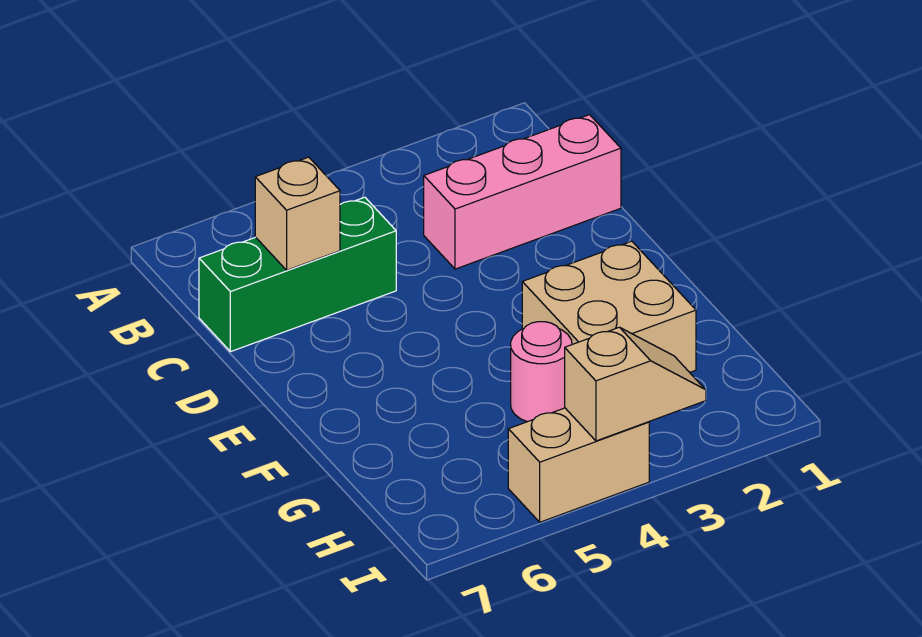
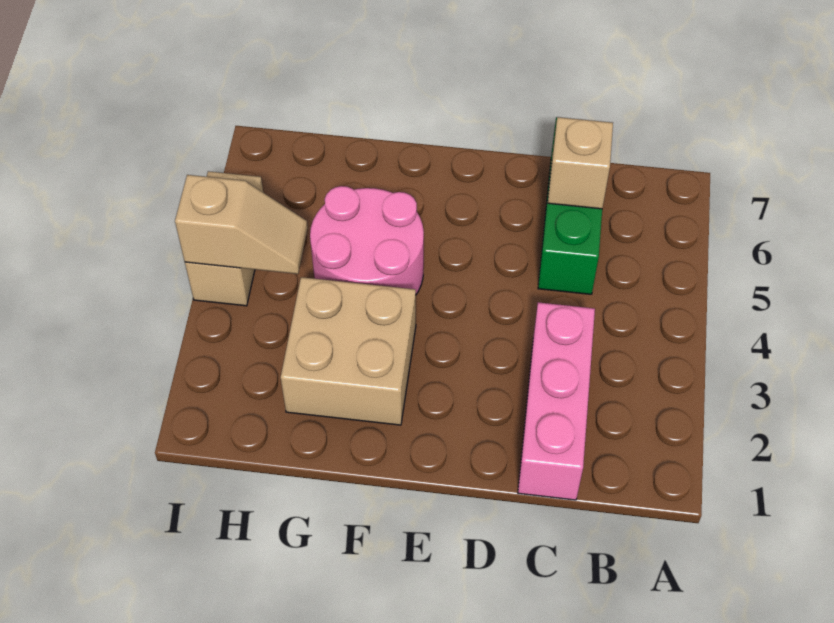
pink 1x1 round brick [511,322,572,422] -> pink 2x2 round brick [310,186,424,294]
tan 1x2 slope [565,327,706,441] -> tan 1x2 slope turned to [175,175,308,274]

